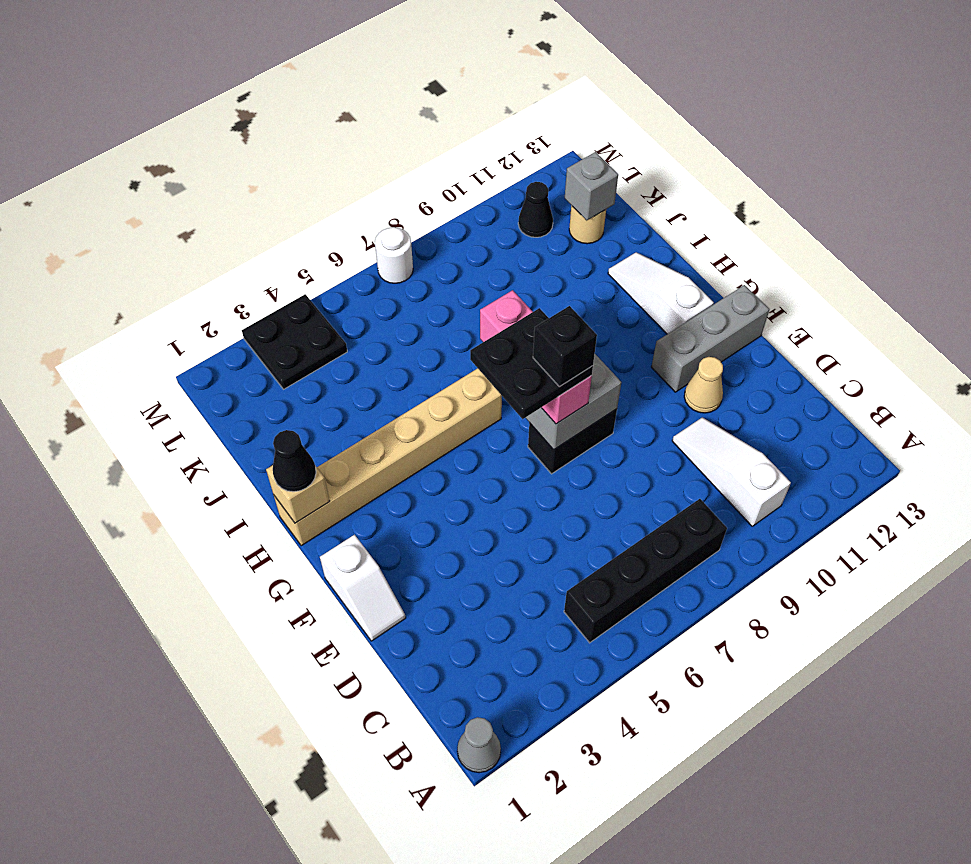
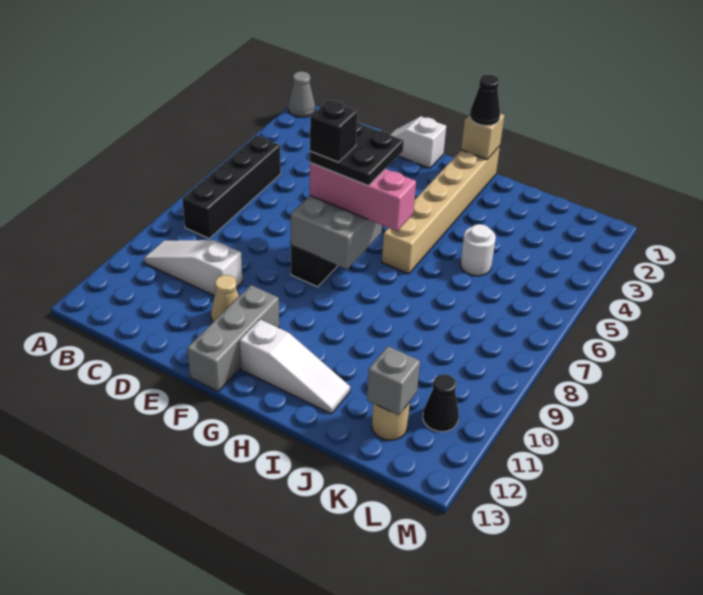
white 1x3 slope [672,417,791,526] -> white 1x3 slope turned to [144,240,243,296]
black 2x2 plate [242,294,347,389] -> none
white 1x1 round brick [375,227,413,283] -> white 1x1 round brick moved to [460,224,496,276]

